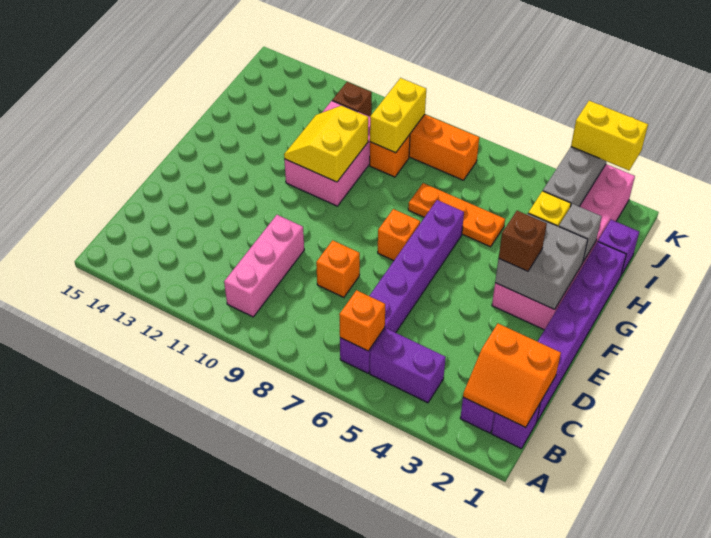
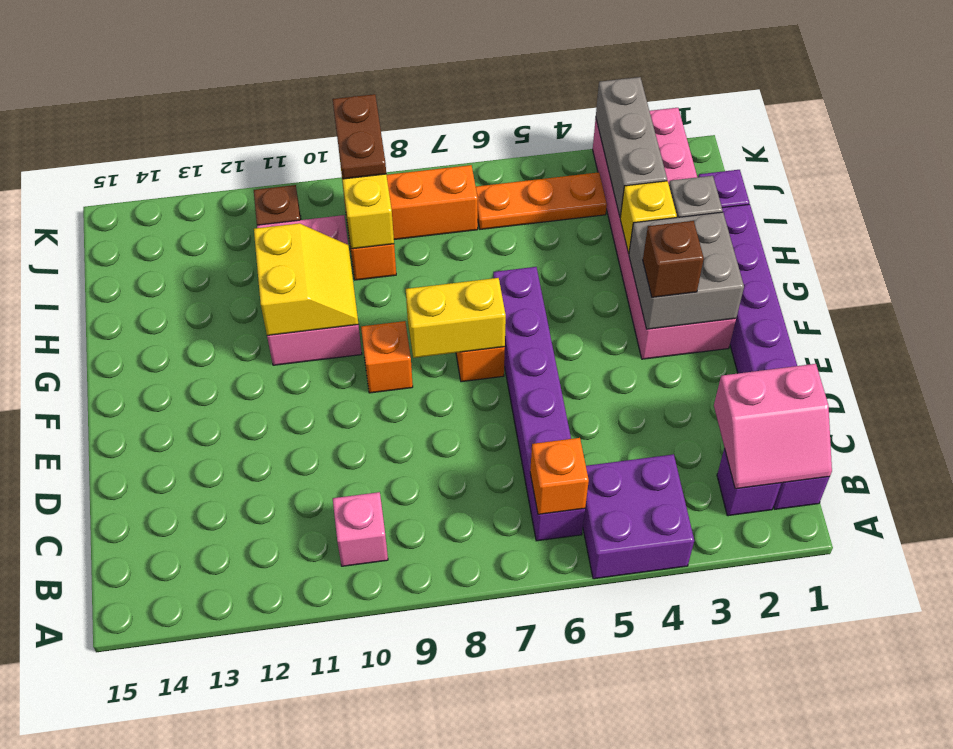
orange 2x2 slope [463,324,561,428] -> pink 2x2 slope [714,364,832,489]
purple 1x2 brick [370,328,446,403] -> purple 2x2 brick [583,454,694,579]
pink 1x3 brick [224,215,304,317] -> pink 1x1 brick [333,492,388,566]
orange 1x1 brick [316,240,360,297] -> orange 1x1 brick moved to [361,321,413,393]
yellow 2x2 slope [284,106,368,182] -> yellow 2x2 slope turned to [254,223,358,336]
orange 1x3 plate [408,183,505,247] -> orange 1x3 plate moved to [476,172,607,229]
none -> brown 1x2 plate [333,94,386,179]
yellow 1x2 brick [571,101,648,170] -> yellow 1x2 brick moved to [406,278,506,358]

